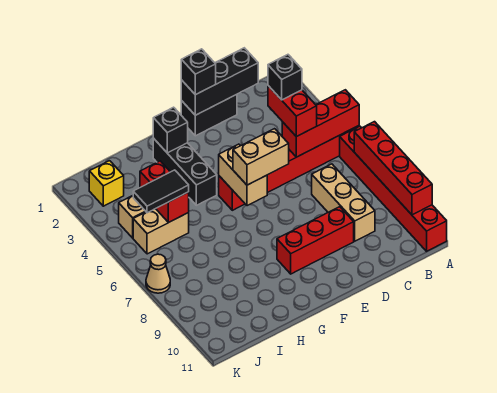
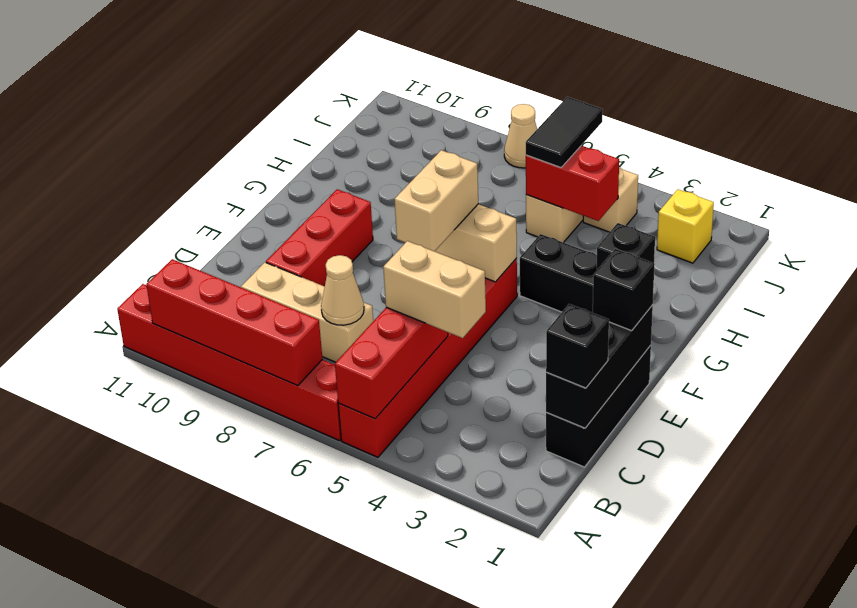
red 1x2 brick [268,86,317,137] -> tan 1x2 brick [383,241,486,338]
black 1x1 brick [268,55,302,100] -> black 1x1 brick moved to [546,304,609,388]
none -> tan 1x1 cone [321,255,364,325]
black 1x2 brick [181,94,237,136] -> black 1x3 brick [546,345,651,467]

